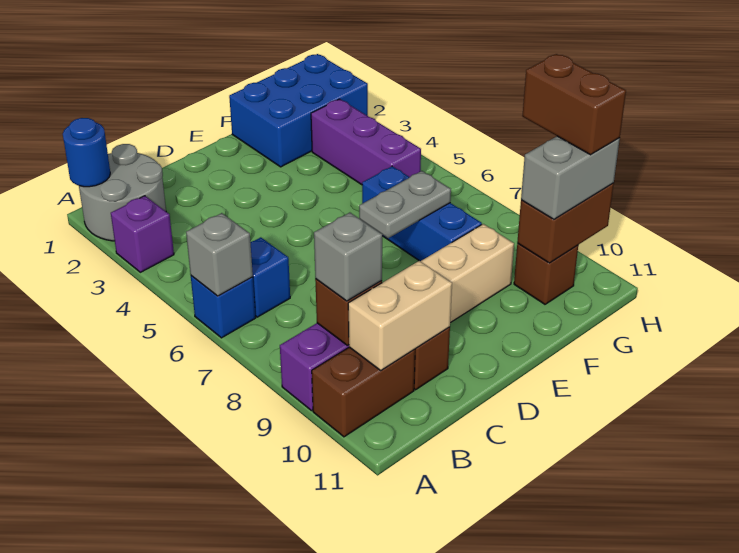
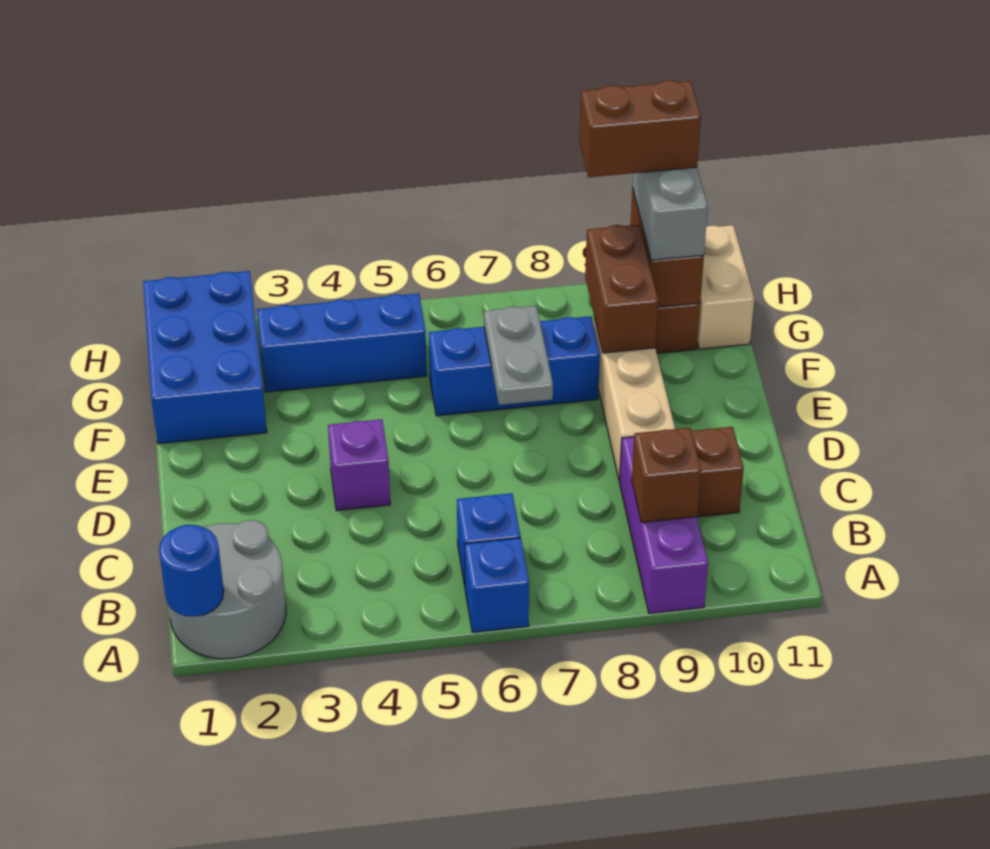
purple 1x1 brick [111,196,174,272] -> purple 1x1 brick moved to [328,419,390,511]
grey 1x1 brick [186,213,253,296] -> none
brown 1x2 brick [312,347,415,437] -> brown 1x2 brick moved to [585,225,658,353]
grey 1x1 brick [314,213,382,301] -> none
tan 1x2 brick [348,261,452,370] -> tan 1x2 brick moved to [697,225,754,349]
purple 1x3 brick [311,99,421,185] -> blue 1x3 brick [257,294,427,392]

